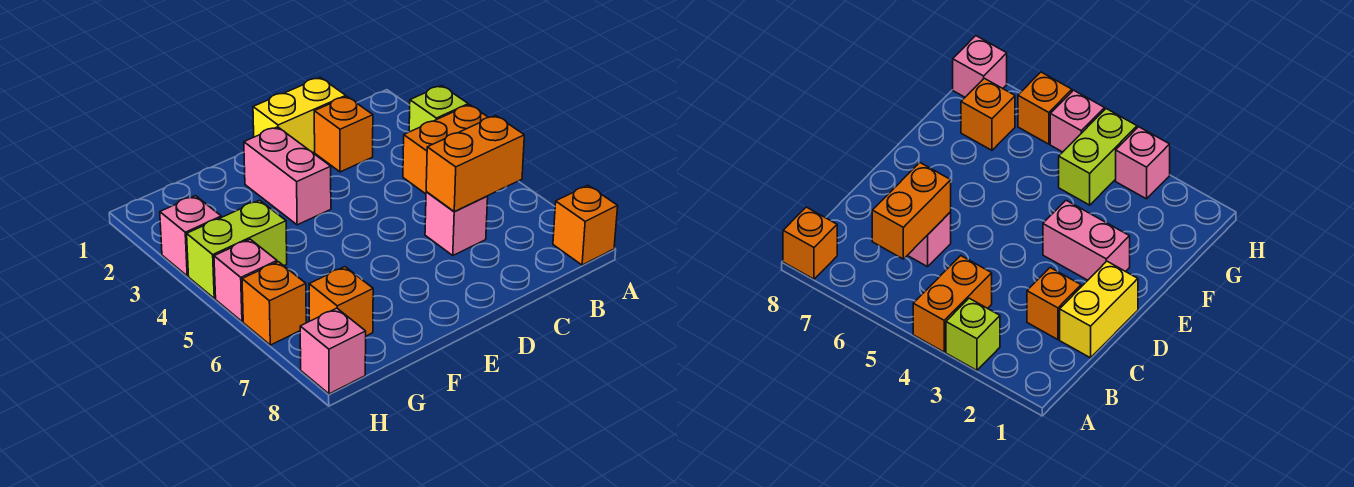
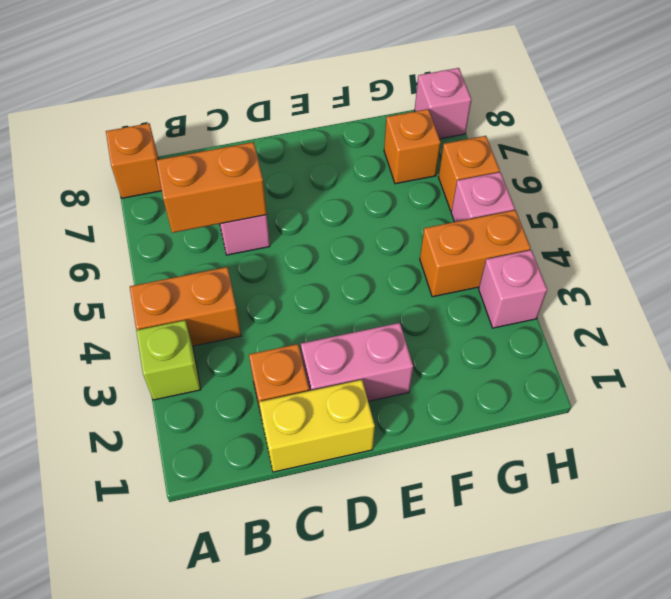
pink 1x2 brick [244,127,331,225] -> pink 1x2 brick turned to [301,323,413,401]
lime 1x2 brick [187,200,287,298] -> orange 1x2 brick [420,210,531,297]

